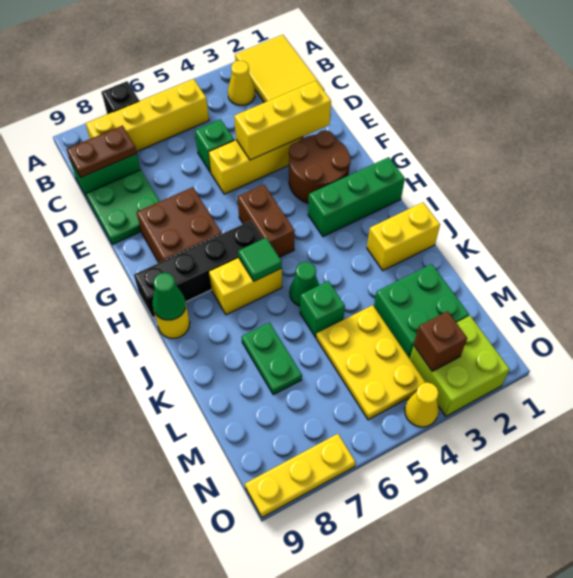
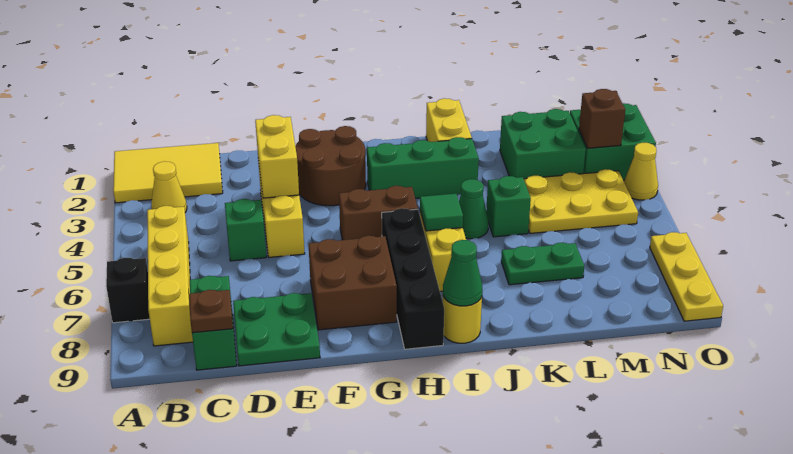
brown 1x2 plate [66,126,137,178] -> brown 1x1 plate [189,290,233,333]
yellow 1x3 brick [234,81,331,160] -> yellow 1x2 brick [255,115,299,198]
green 1x3 brick [308,157,405,237] -> green 1x3 brick turned to [367,137,479,198]
lime 2x2 brick [410,316,510,416] -> green 2x2 brick [570,103,656,180]

